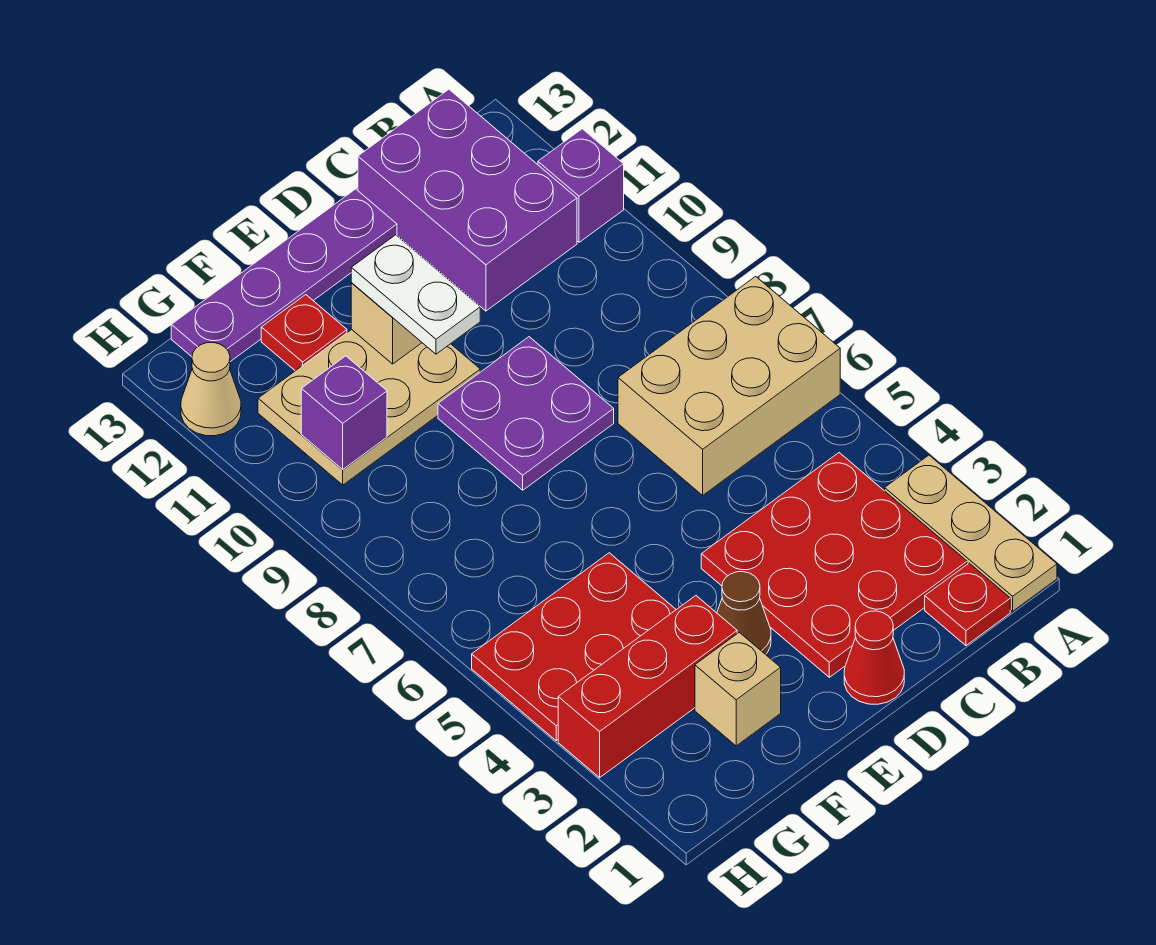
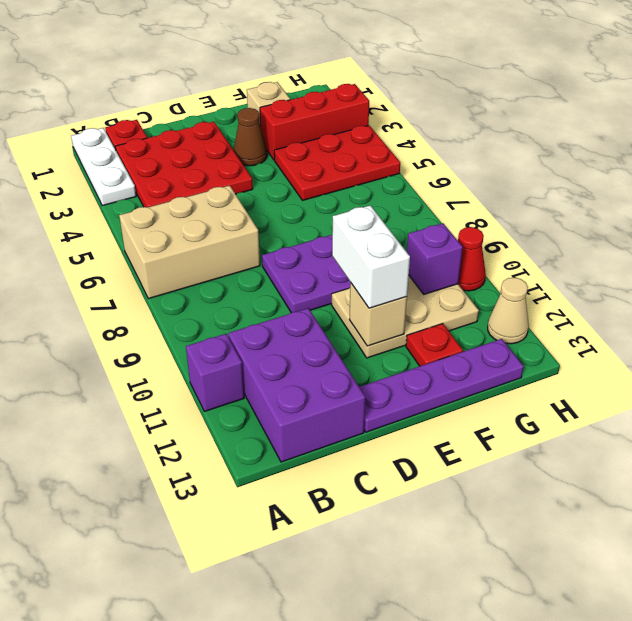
tan 1x3 plate [885,455,1057,611] -> white 1x3 plate [71,128,136,206]
red 1x1 cone [844,611,904,704] -> red 1x1 cone moved to [458,227,486,291]
white 1x2 plate [351,235,480,354] -> white 1x2 brick [332,205,410,308]

